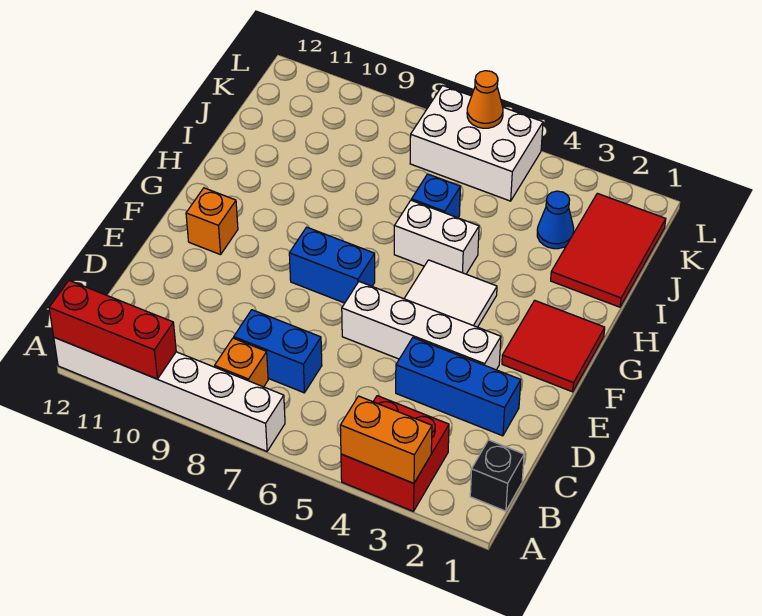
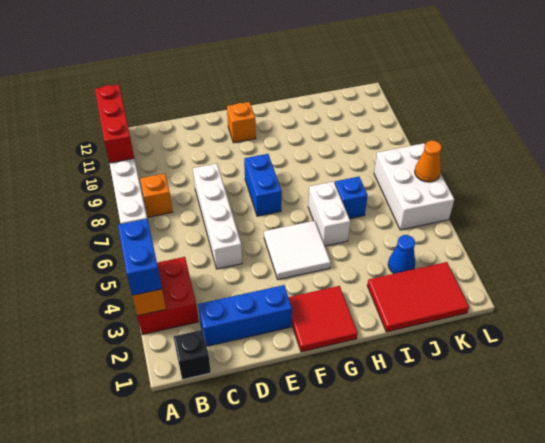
blue 1x2 brick [234,310,322,393] -> blue 1x2 brick moved to [118,219,162,295]
blue 1x3 brick [396,338,521,436] -> blue 1x3 brick turned to [198,285,292,346]
white 1x4 brick [342,282,501,370] -> white 1x4 brick moved to [193,164,242,269]

